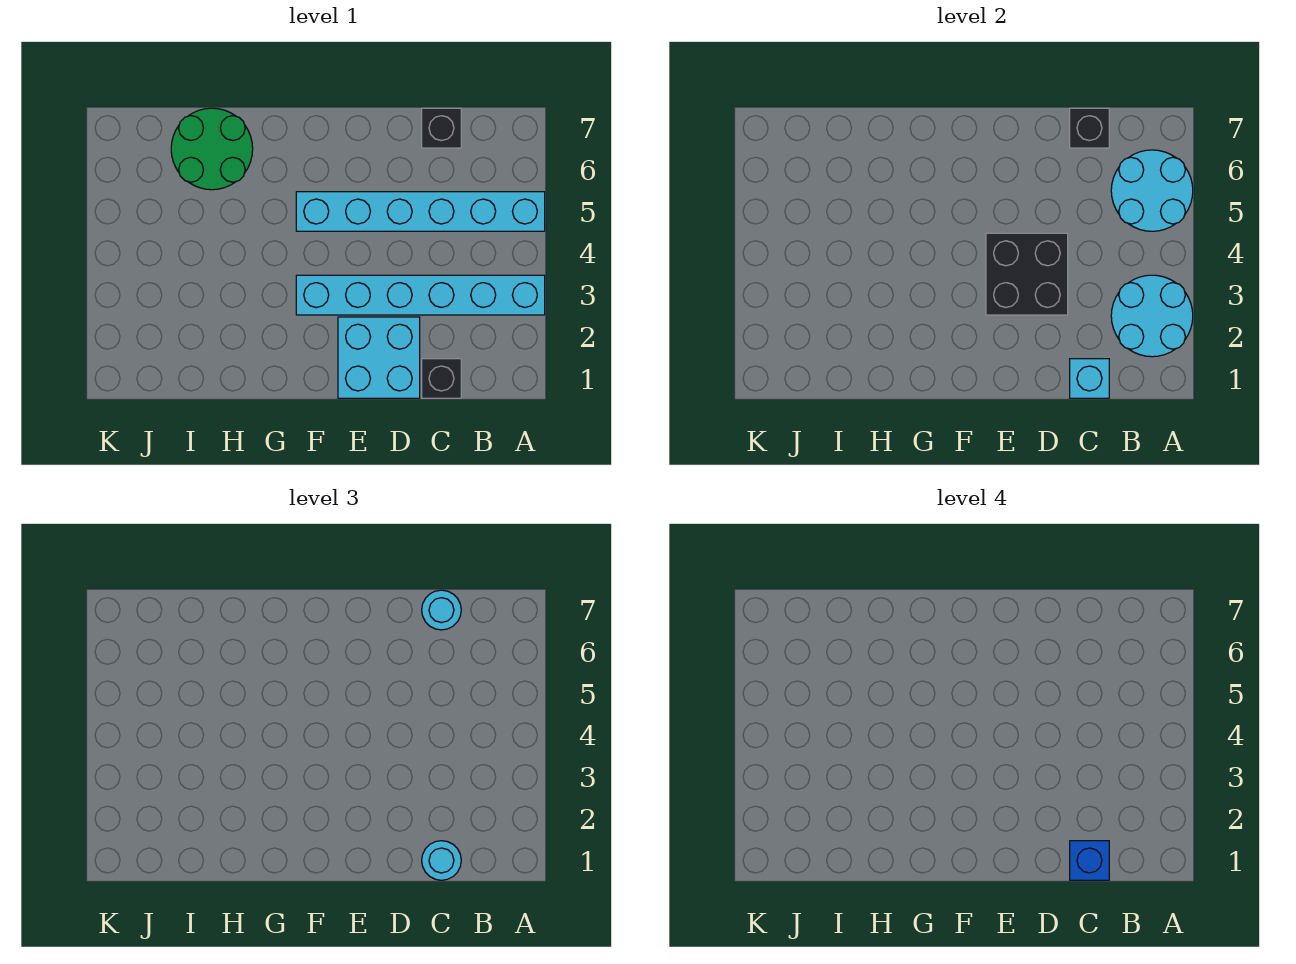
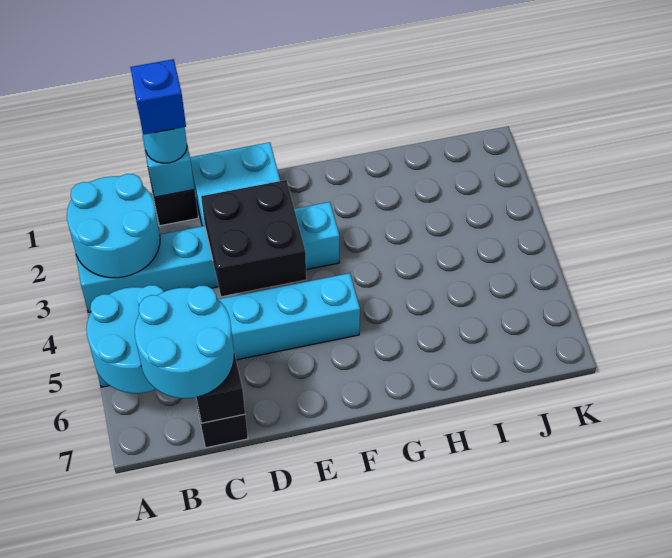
cyan 1x1 round brick [422,590,461,630] -> cyan 2x2 round brick [135,286,234,398]
green 2x2 round brick [171,108,253,190] -> none

